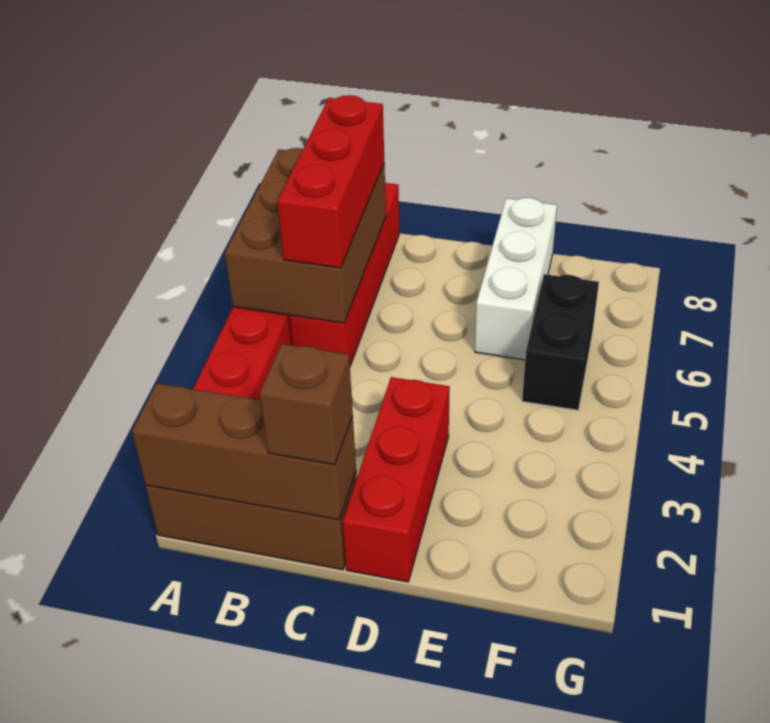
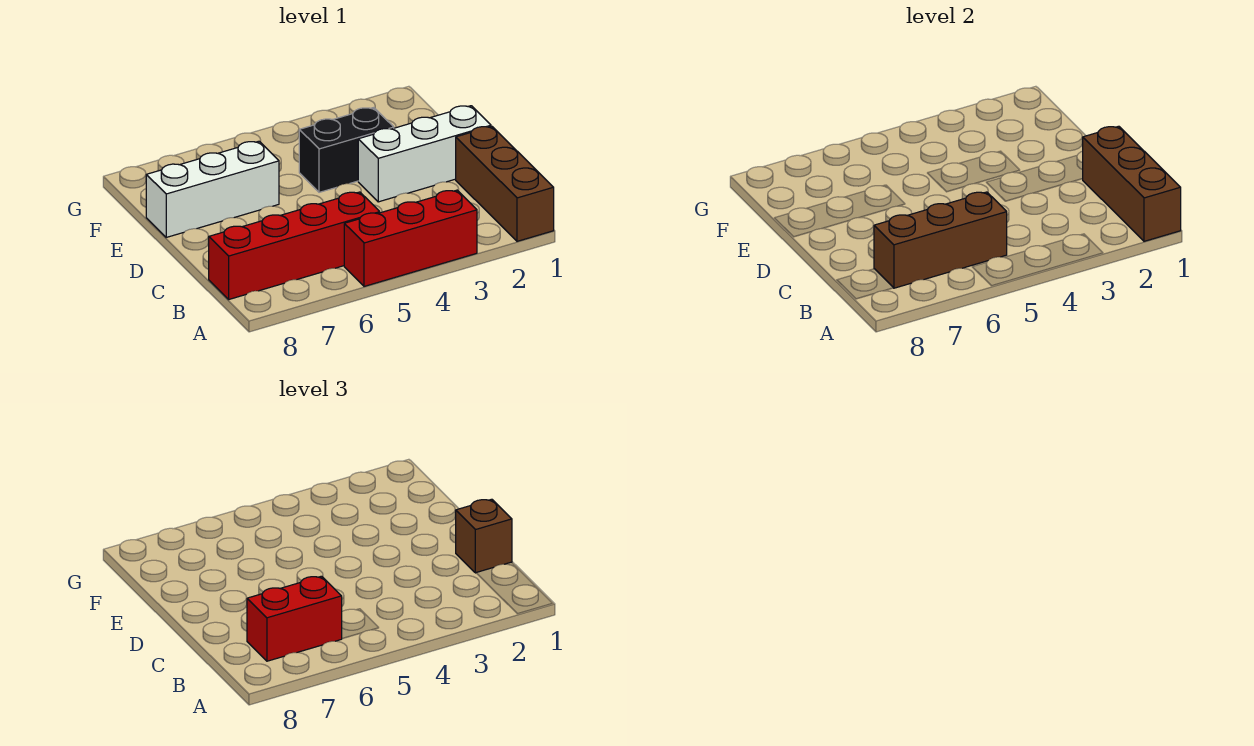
brown 2x3 brick [225,148,386,323] -> brown 1x3 brick [874,192,1007,288]
red 1x3 brick [277,95,384,268] -> red 1x2 brick [247,576,342,661]
red 1x3 brick [343,377,450,582] -> white 1x3 brick [358,106,491,202]
black 1x2 brick [522,274,599,410] -> black 1x2 brick moved to [299,108,394,192]

